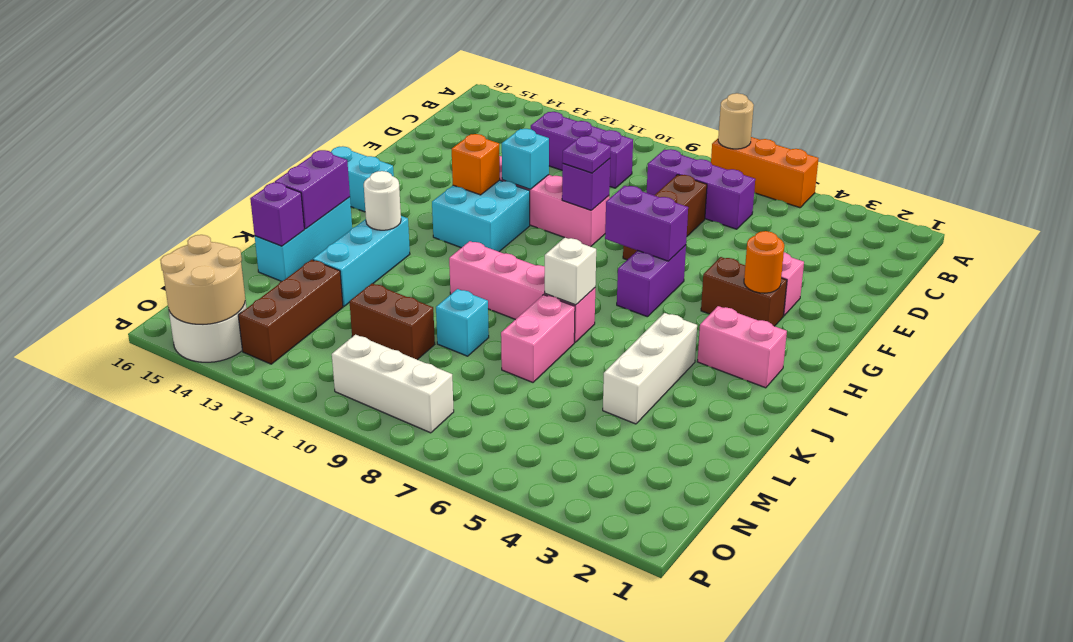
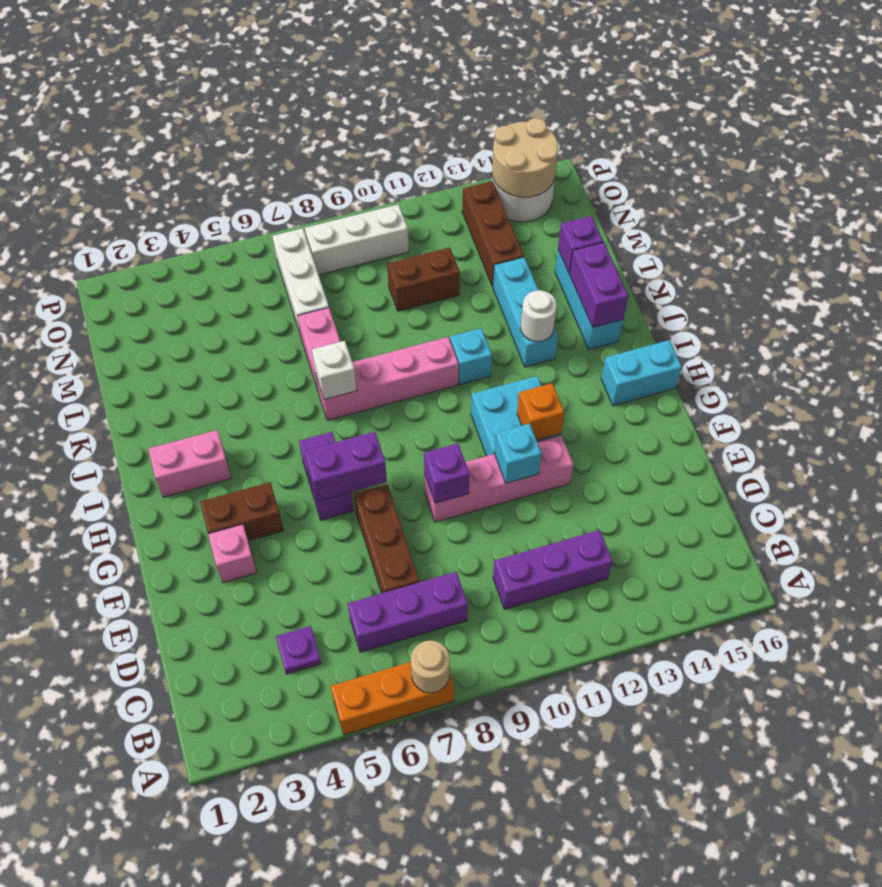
purple 1x1 plate [562,136,611,173] -> purple 1x1 plate moved to [276,626,321,674]
orange 1x1 round brick [744,231,784,293] -> none
white 1x3 brick [603,313,697,424] -> white 1x3 brick moved to [272,228,329,332]
cyan 1x1 brick [436,289,489,356] -> cyan 1x1 brick moved to [450,328,492,385]

